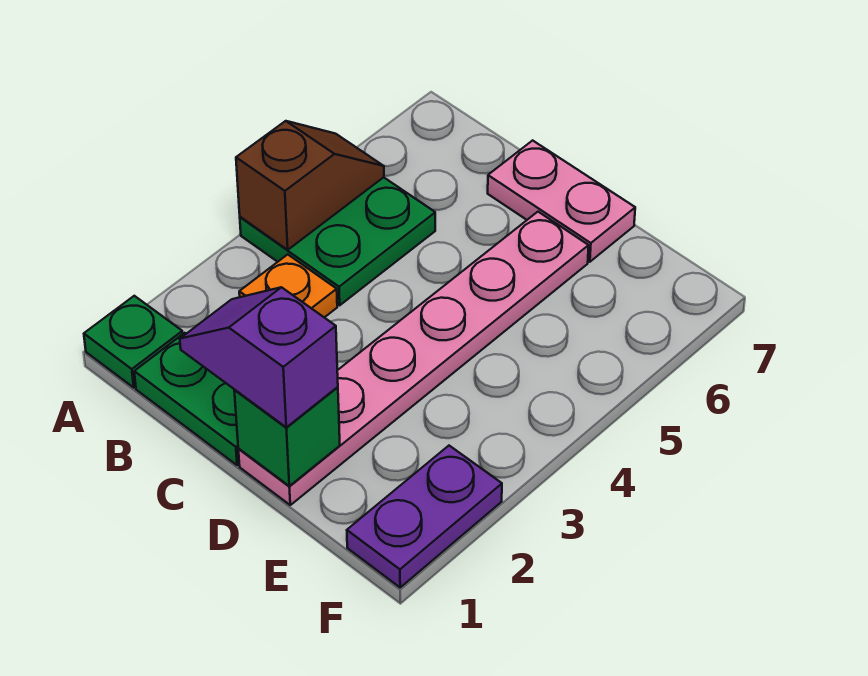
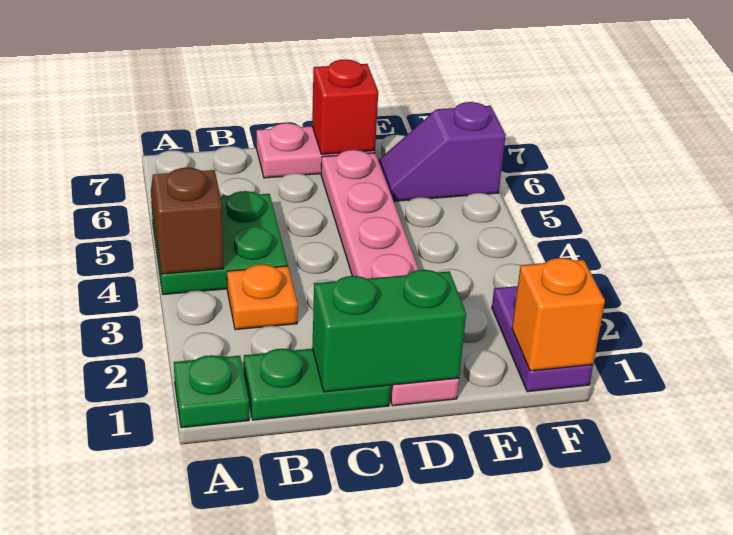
purple 1x2 slope [180,287,338,427] -> purple 1x2 slope moved to [379,102,506,201]
green 1x1 brick [234,387,340,486] -> green 1x2 brick [312,270,466,392]
none -> red 1x1 brick [312,60,378,154]
none -> orange 1x1 brick [512,258,605,371]

